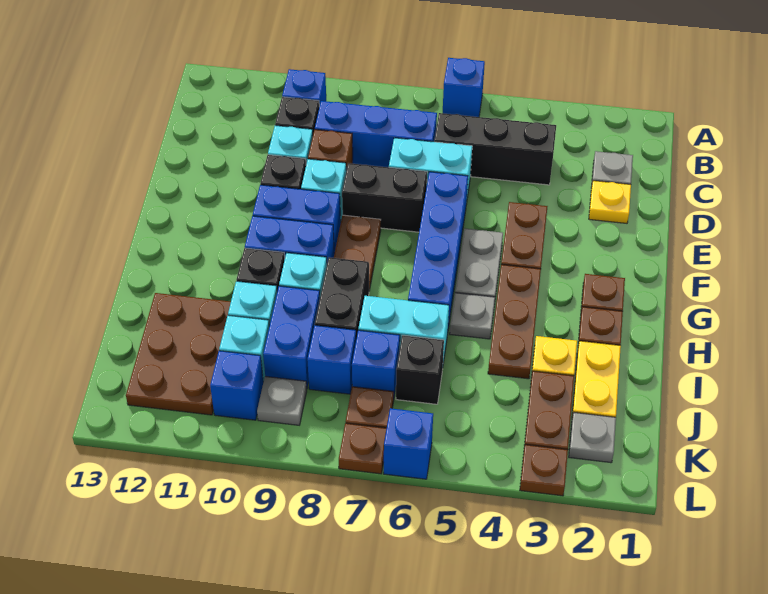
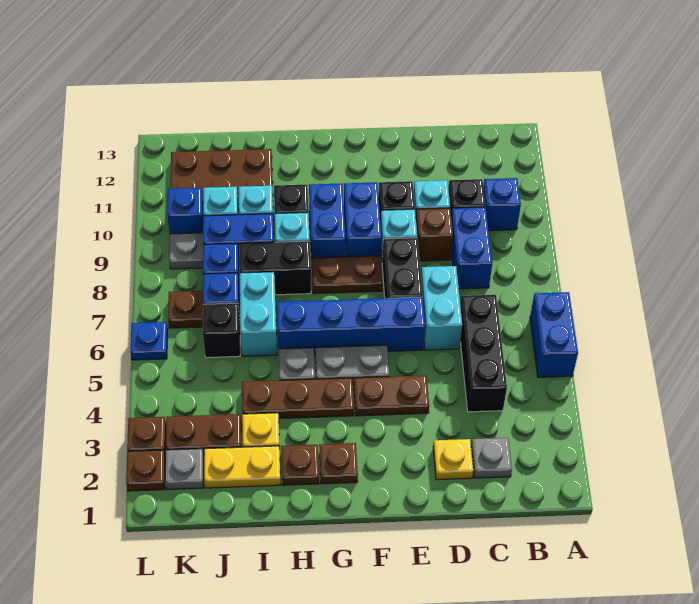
blue 1x1 brick [443,58,485,117] -> blue 1x2 brick [530,292,578,377]
blue 1x3 brick [315,101,437,167] -> blue 1x2 brick [451,207,492,289]
blue 1x1 brick [384,408,433,479] -> blue 1x1 plate [131,322,168,360]
brown 1x1 plate [339,423,387,474] -> brown 1x1 plate moved to [126,450,165,491]

